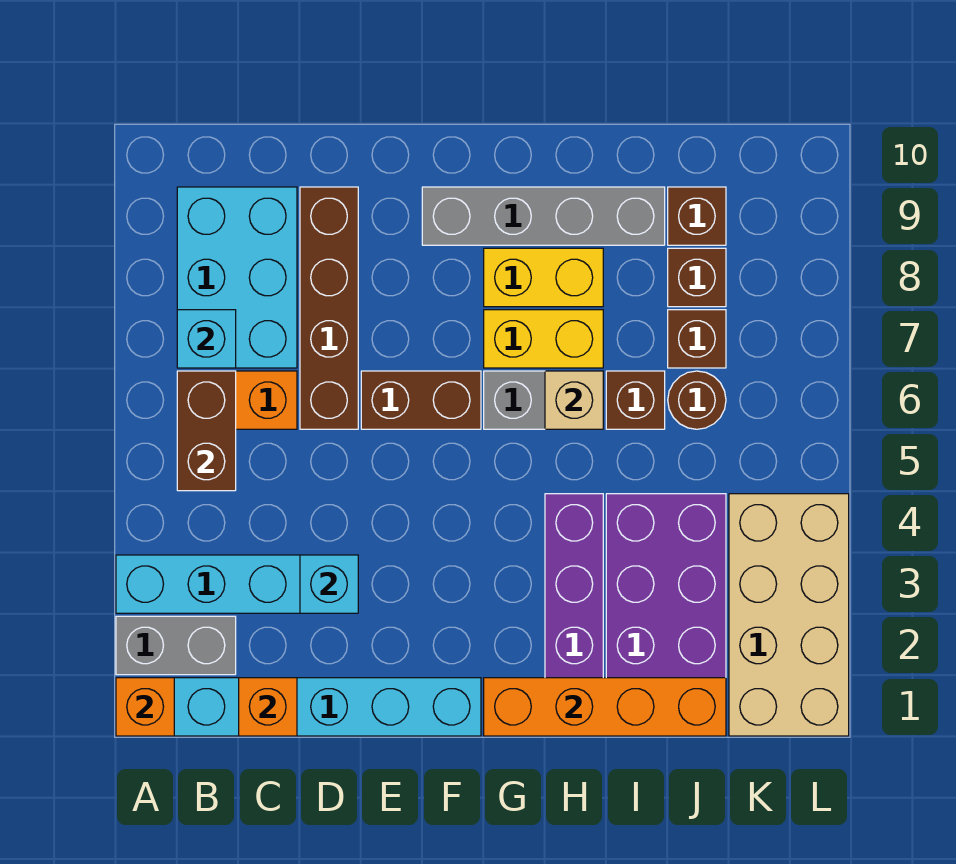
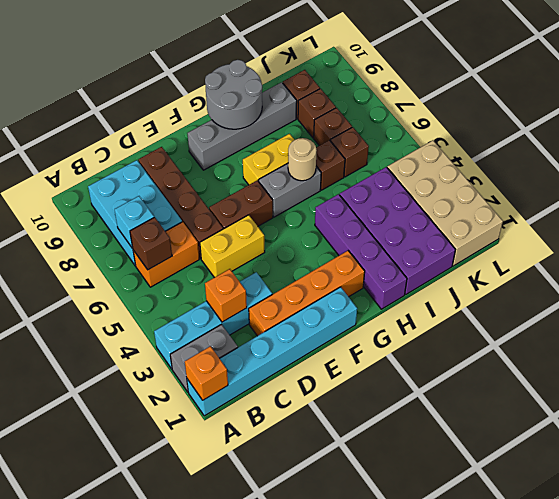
brown 1x2 brick [177,371,236,491] -> brown 1x1 brick [130,217,172,270]
orange 1x1 brick [239,678,297,736] -> orange 1x1 brick moved to [205,269,247,322]
cyan 1x1 brick [300,555,358,613] -> none
orange 1x4 brick [484,678,726,736] -> orange 1x4 brick moved to [249,251,365,336]
yellow 1x2 brick [484,248,603,307] -> yellow 1x2 brick moved to [200,215,265,278]
none -> grey 2x2 round brick [205,60,262,129]
tan 1x1 brick [545,371,603,429] -> tan 1x1 round brick [288,138,317,181]
brown 1x1 round brick [668,371,726,429] -> brown 1x1 brick [331,127,369,177]

